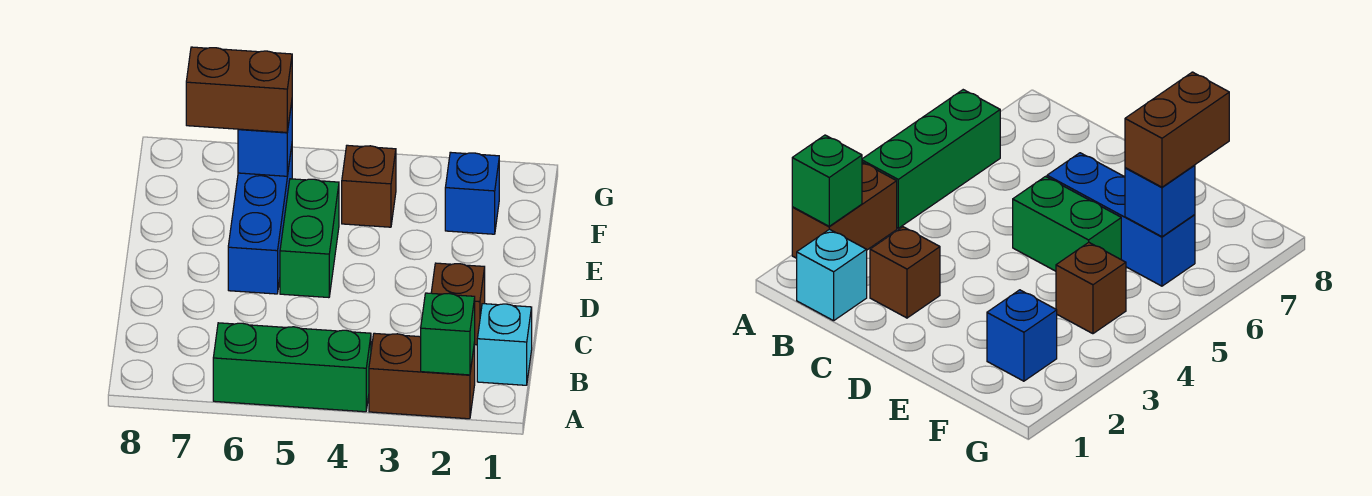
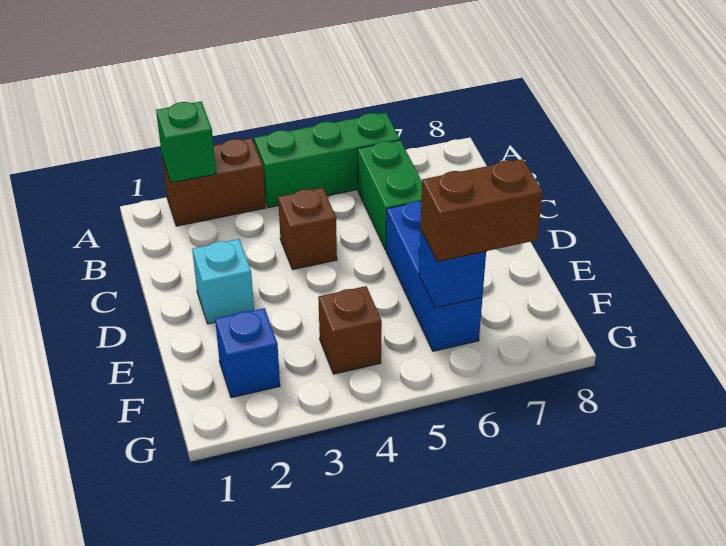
cyan 1x1 brick [477,304,532,385] -> cyan 1x1 brick moved to [192,239,254,324]
brown 1x1 brick [431,263,485,345] -> brown 1x1 brick moved to [278,188,337,270]
green 1x2 brick [280,179,339,298] -> green 1x2 brick moved to [358,140,422,250]

